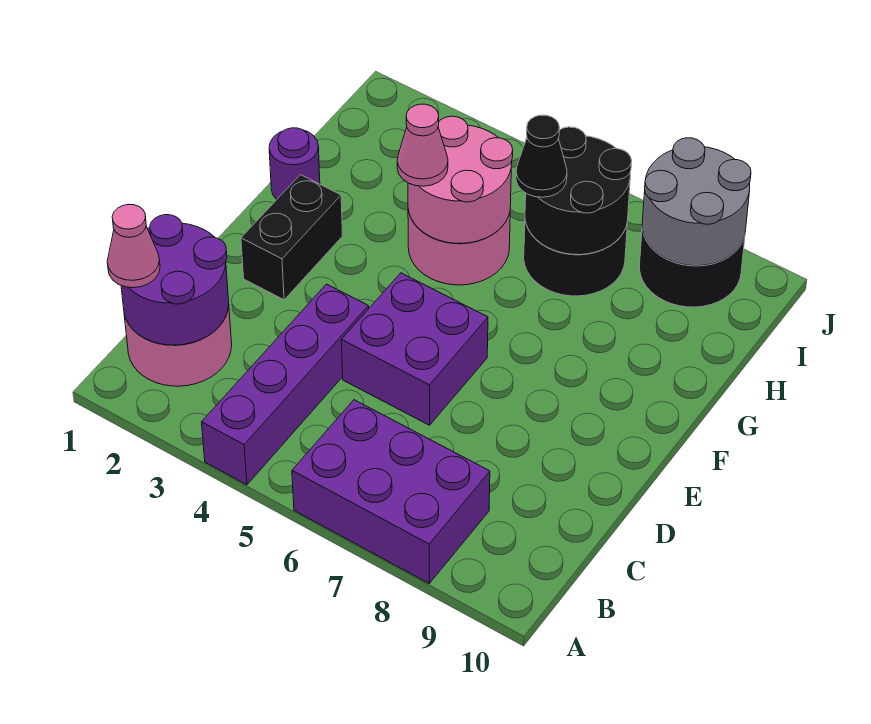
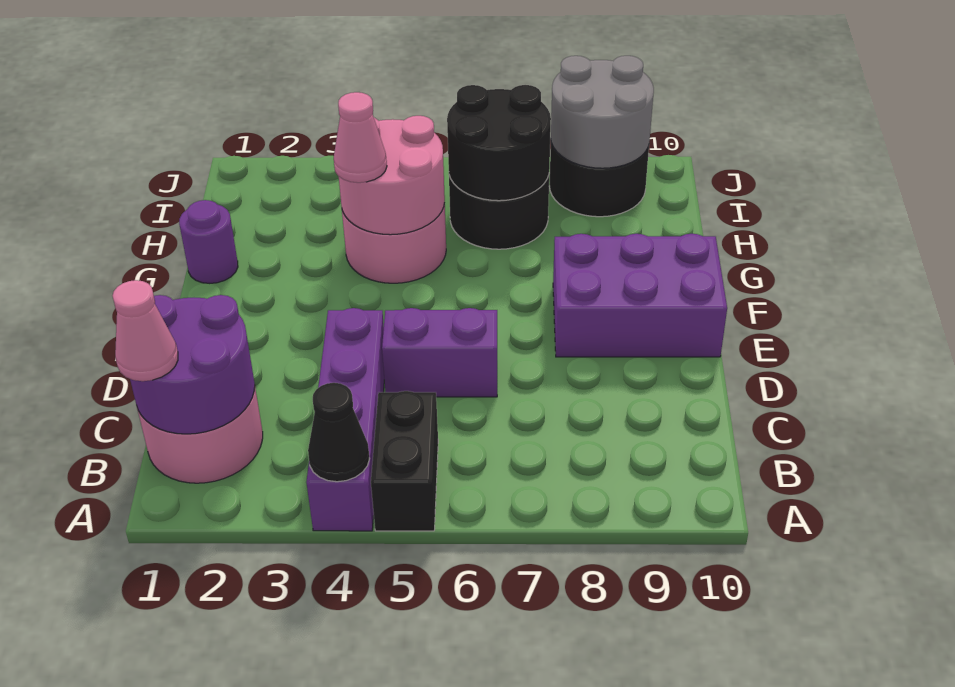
purple 2x3 brick [292,400,490,583] -> purple 2x3 brick moved to [553,234,727,357]
purple 2x2 brick [341,273,488,425] -> purple 1x2 brick [382,308,497,397]
black 1x2 brick [241,175,342,300] -> black 1x2 brick moved to [371,391,438,531]
black 1x1 cone [516,115,567,197] -> black 1x1 cone moved to [308,383,370,482]

